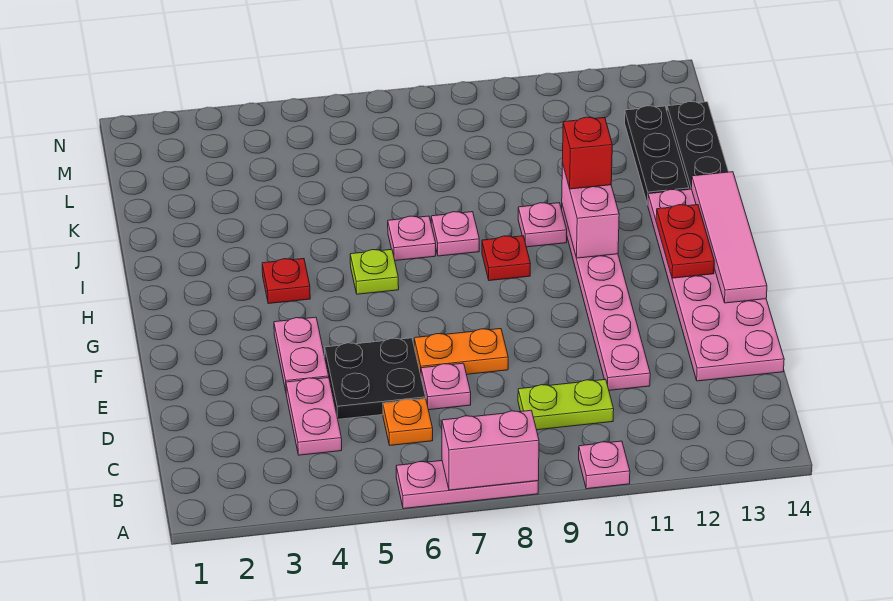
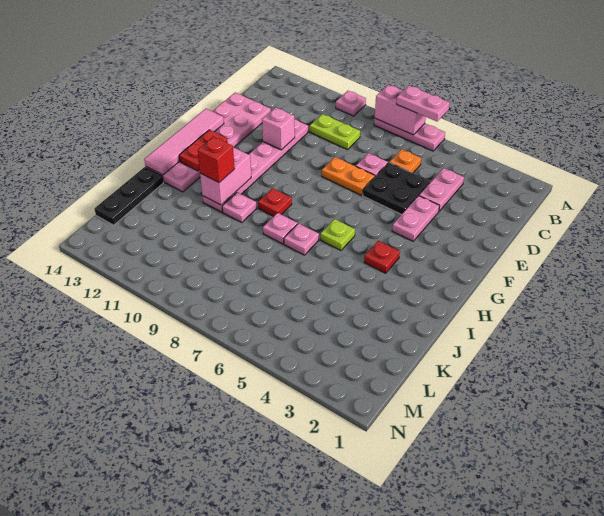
none -> pink 1x2 plate [396,86,450,121]
none -> pink 1x1 brick [262,108,295,150]
black 1x3 plate [625,106,689,205] -> none

